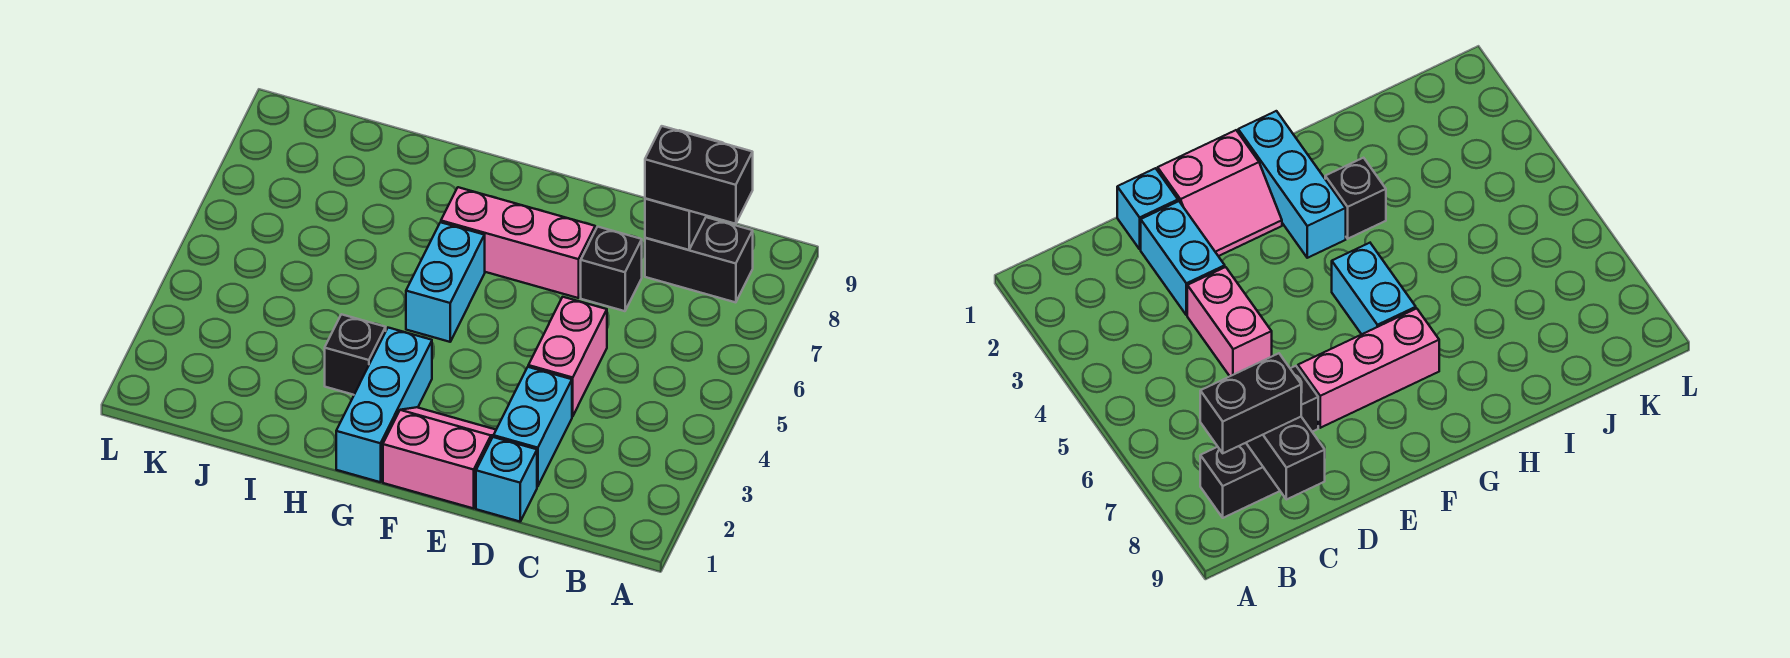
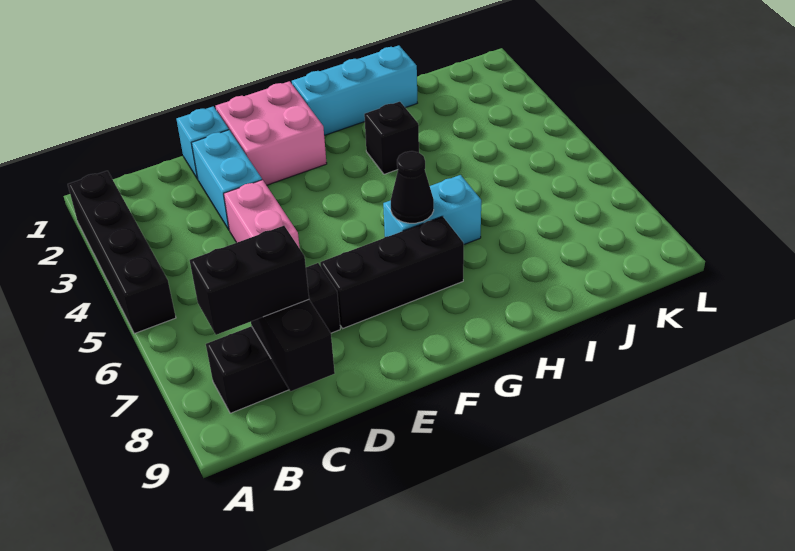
none -> black 1x4 brick [68,171,176,334]
pink 2x2 slope [383,407,496,508] -> pink 2x2 brick [216,81,327,185]
pink 1x3 brick [441,187,595,298] -> black 1x3 brick [320,216,464,328]
cyan 1x3 brick [336,328,432,482] -> cyan 1x3 brick turned to [292,45,417,135]
cyan 1x2 brick [406,222,485,342] -> cyan 1x2 brick turned to [383,175,481,244]
none -> black 1x1 cone [391,151,434,223]

